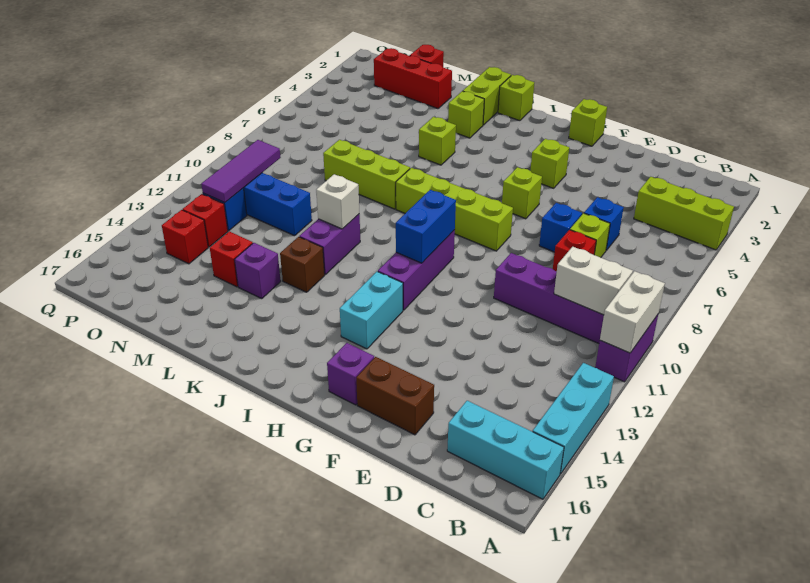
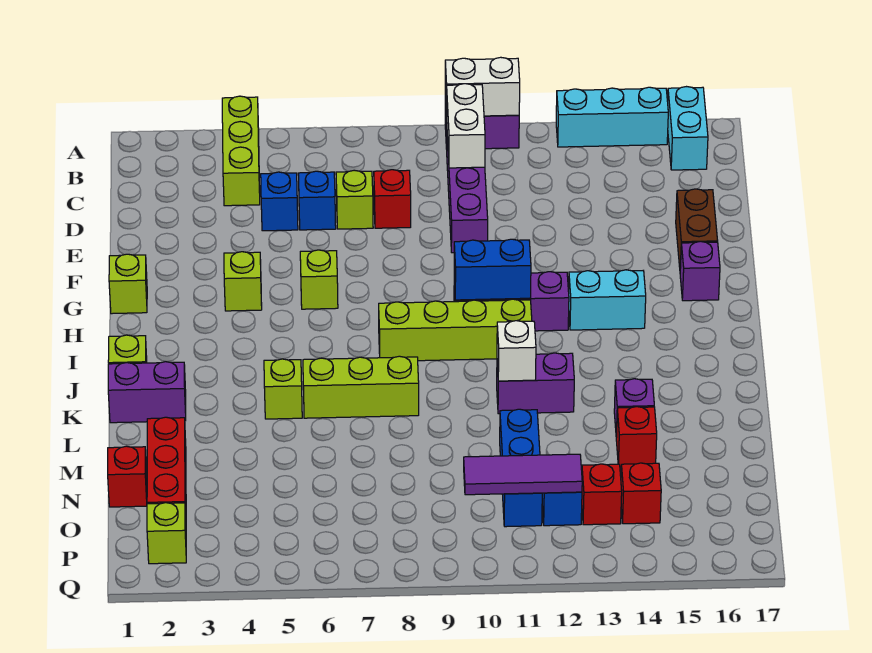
cyan 1x3 brick [447,401,564,499] -> cyan 1x2 brick [668,87,708,170]
blue 1x1 brick [539,203,582,252] -> blue 1x1 brick moved to [261,172,298,231]
lime 1x4 brick [396,168,513,251] -> lime 1x4 brick turned to [379,299,532,361]
lime 1x2 brick [463,67,511,125] -> purple 1x2 brick [108,362,186,423]
lime 1x1 brick [448,91,484,138] -> lime 1x1 brick moved to [147,503,186,564]
lime 1x3 brick [323,140,410,209] -> lime 1x3 brick turned to [303,356,419,418]
brown 1x1 brick [280,237,325,292] -> none

